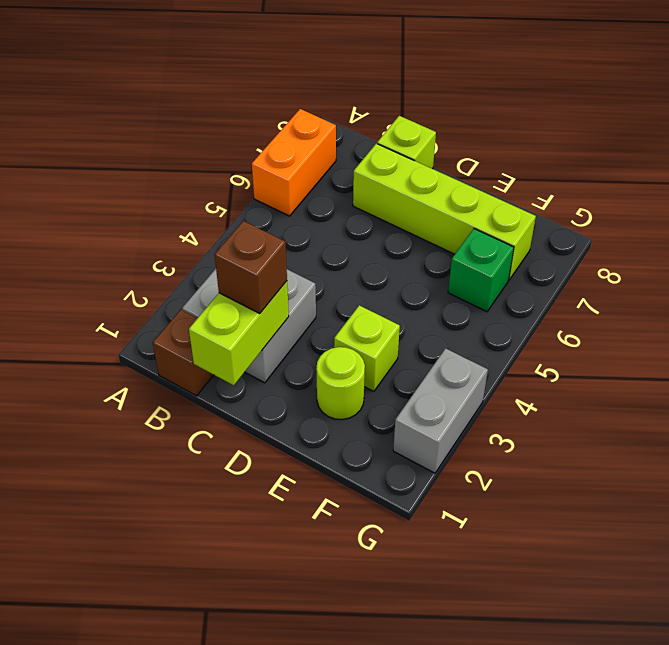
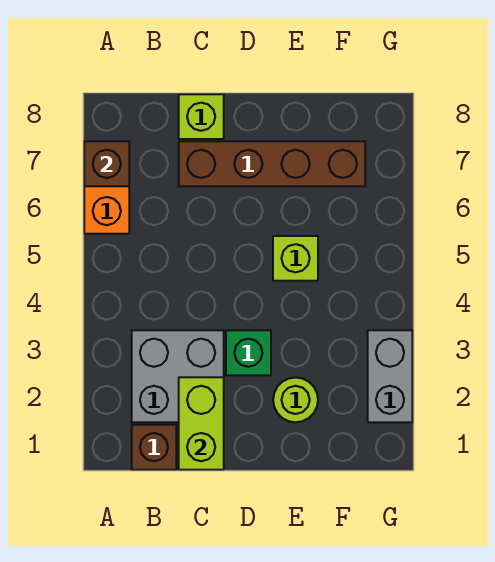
brown 1x1 brick [215,221,287,314] -> brown 1x1 brick moved to [84,141,129,186]
lime 1x4 brick [353,143,536,280] -> brown 1x4 brick [179,141,365,186]
lime 1x1 brick [334,305,400,391] -> lime 1x1 brick moved to [273,236,318,281]
green 1x1 brick [448,229,514,312] -> green 1x1 brick moved to [226,330,271,375]

